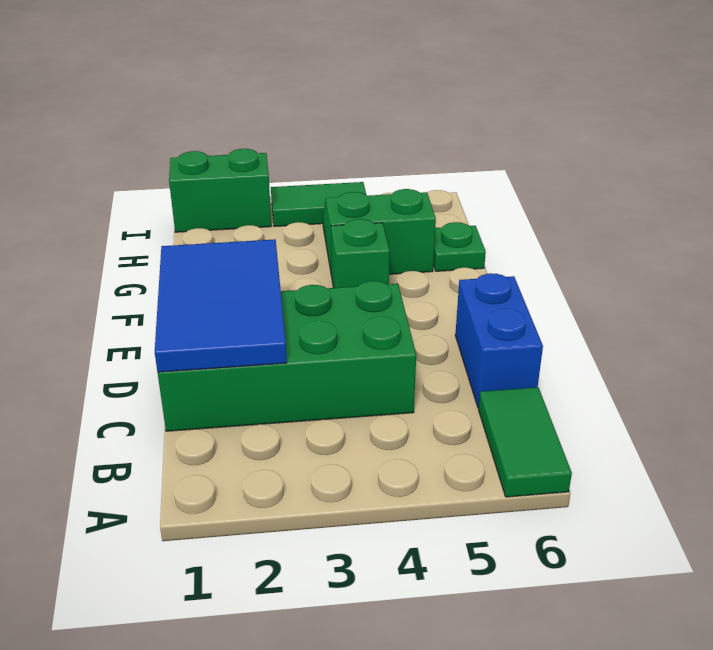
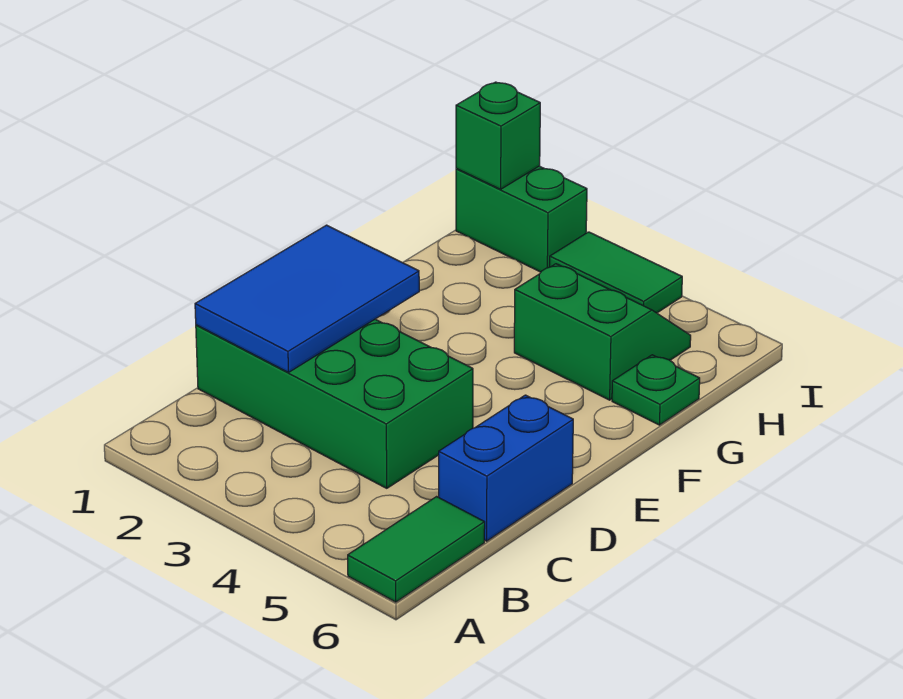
green 1x1 brick [331,219,390,288] -> green 1x1 brick moved to [456,82,540,189]

